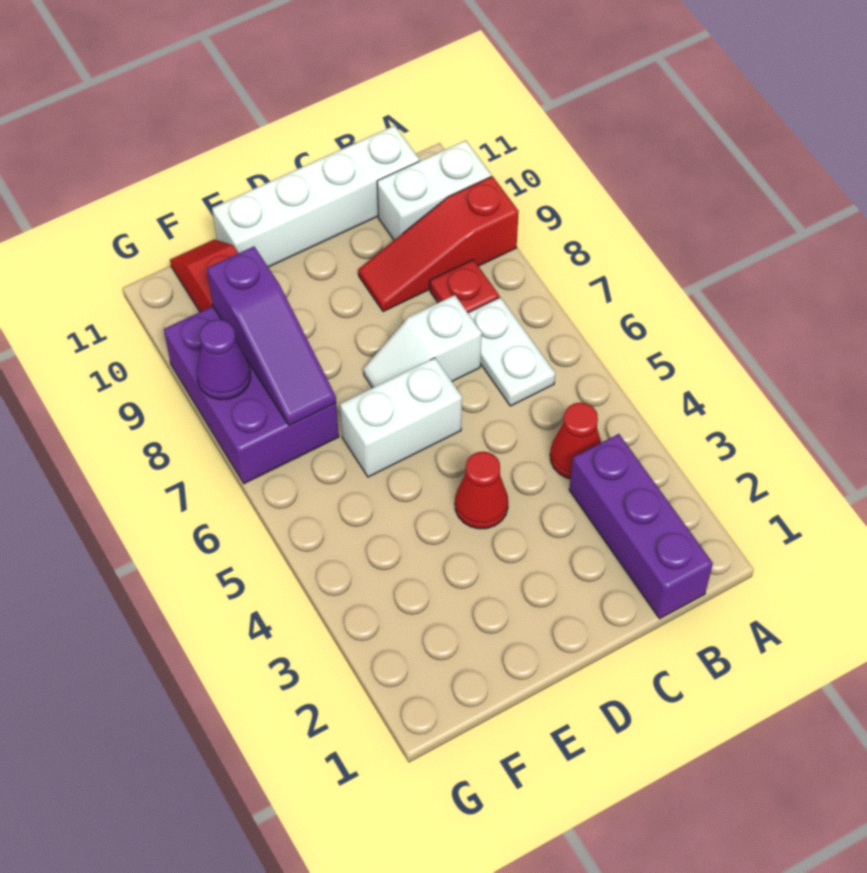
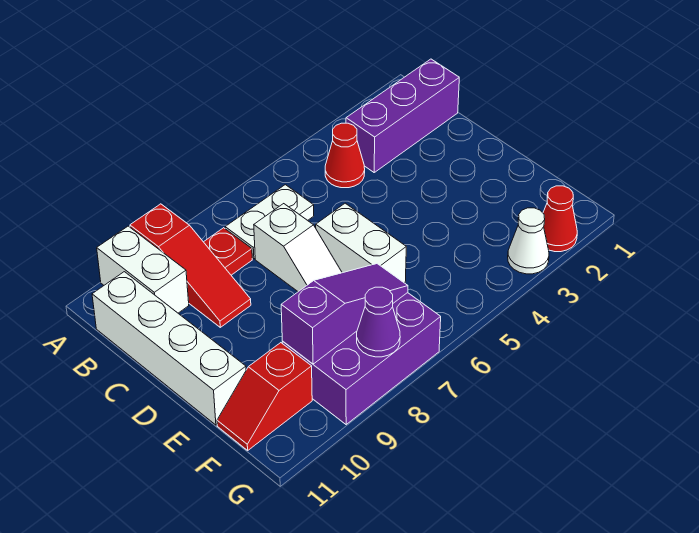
red 1x1 cone [455,452,508,529] -> red 1x1 cone moved to [543,186,577,252]
none -> white 1x1 cone [508,208,549,274]

